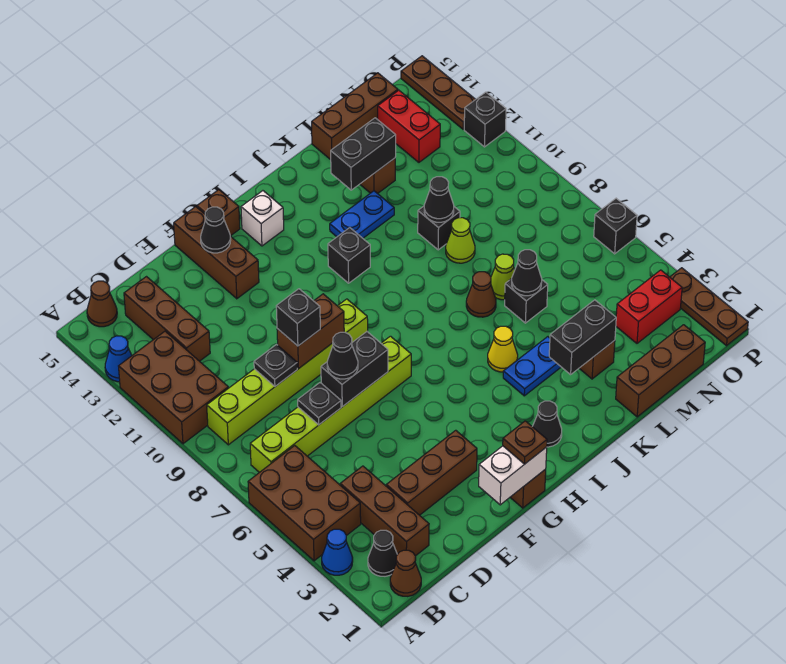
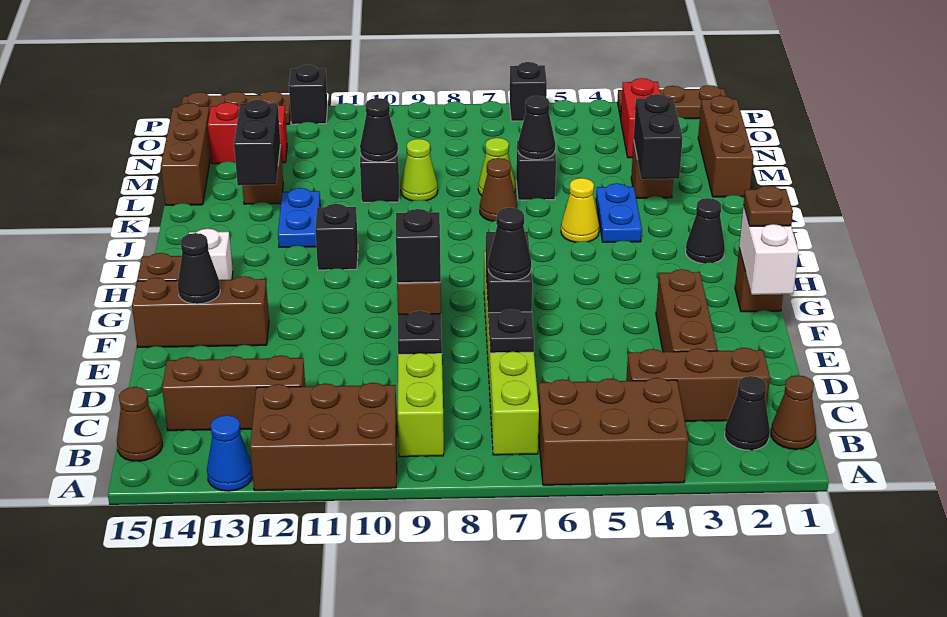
blue 1x1 cone [322,529,353,575] -> none

